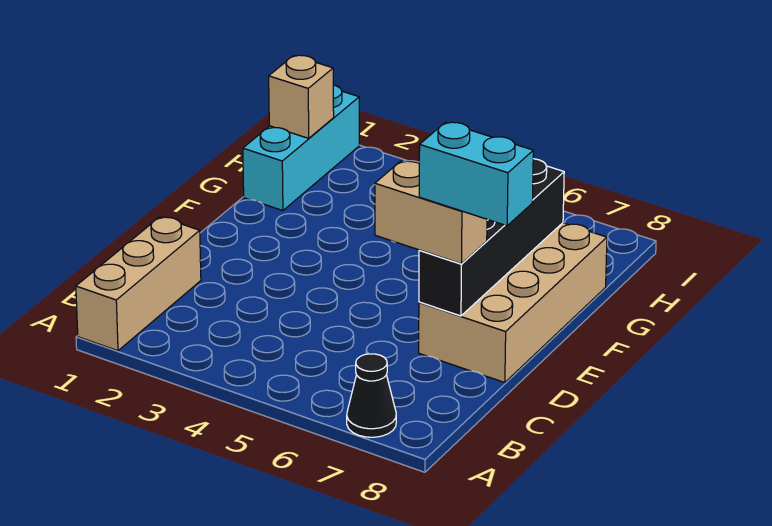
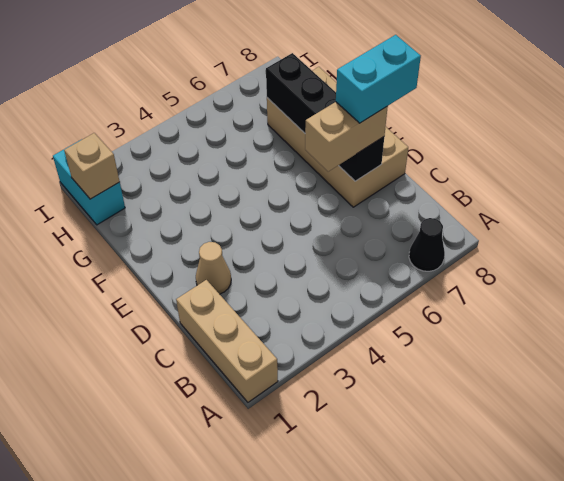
none -> tan 1x1 cone [196,242,231,294]
cyan 1x3 brick [243,85,359,211] -> cyan 1x2 brick [53,140,125,225]

